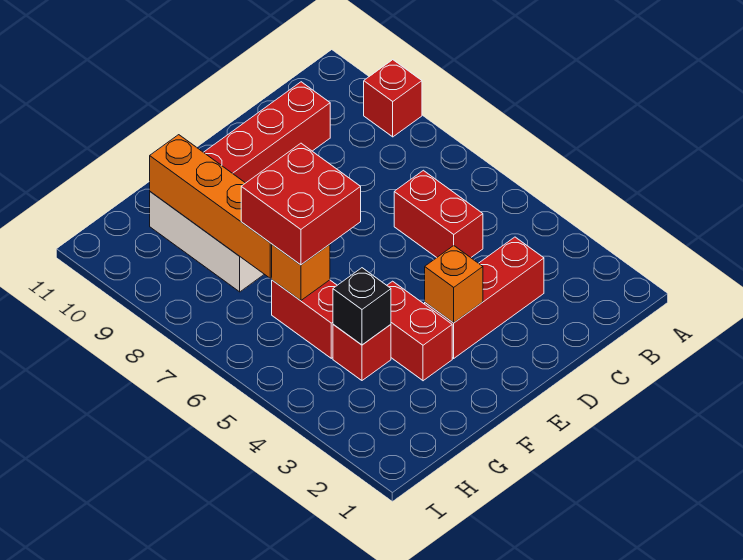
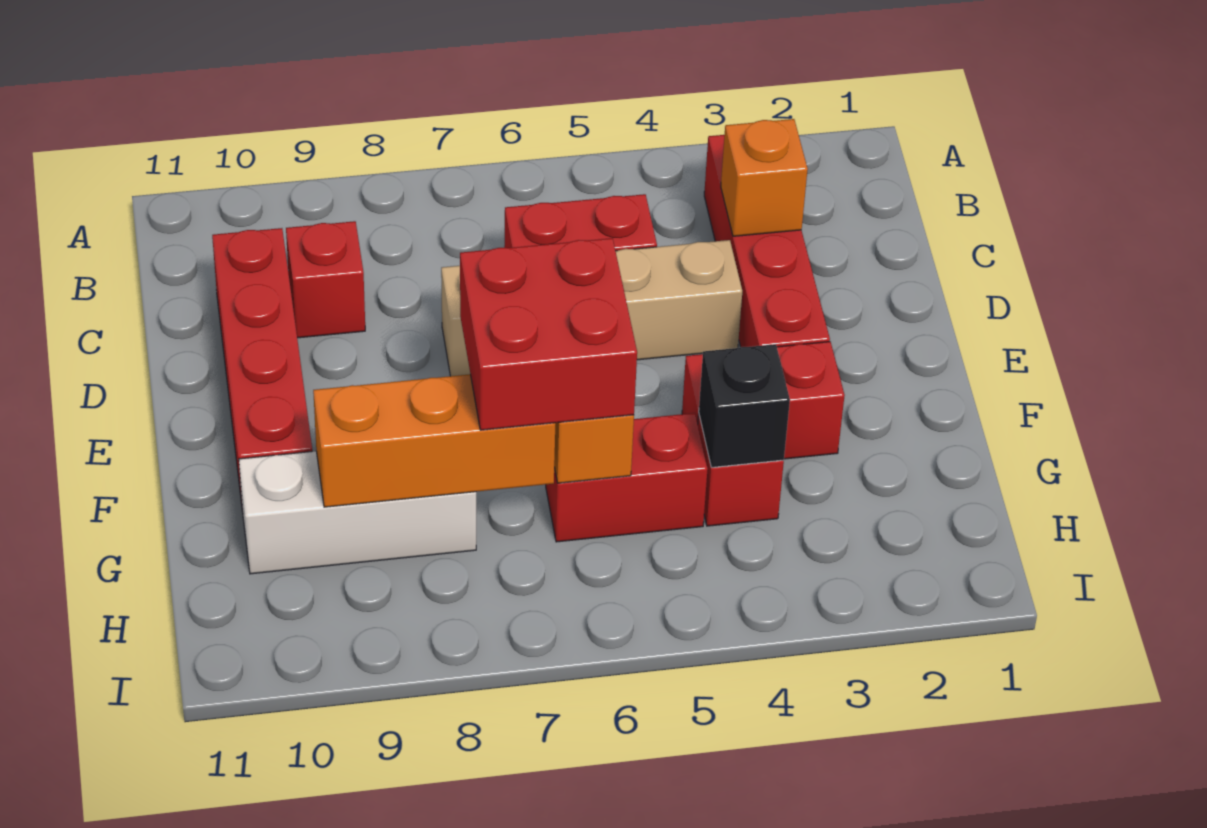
red 1x1 brick [364,60,422,137] -> red 1x1 brick moved to [286,221,365,338]
red 1x3 brick [425,237,544,358] -> red 1x4 brick [704,135,830,347]
none -> tan 1x4 brick [441,240,742,376]
orange 1x1 brick [425,246,483,323] -> orange 1x1 brick moved to [721,119,808,236]
orange 1x4 brick [150,135,272,278] -> orange 1x3 brick [313,374,555,507]

